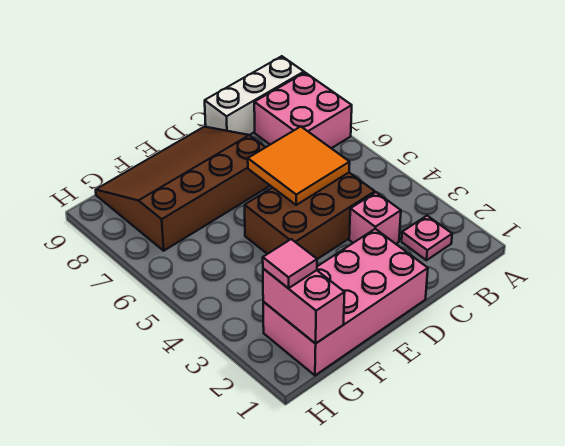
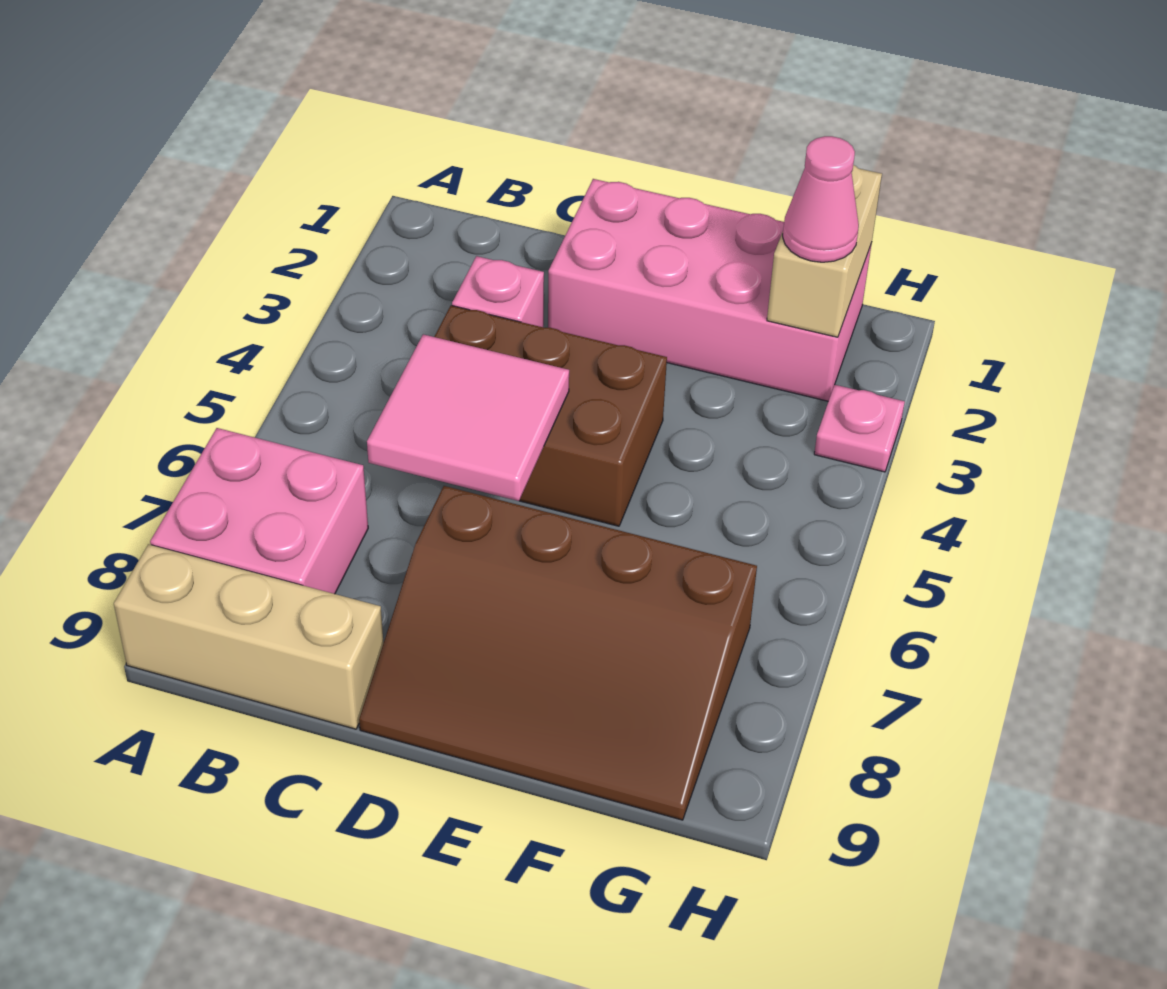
white 1x3 brick [205,56,304,135] -> tan 1x3 brick [114,544,384,729]
pink 1x1 plate [402,216,452,260] -> pink 1x1 plate moved to [814,385,905,472]
orange 2x2 tile [248,127,350,205] -> pink 2x2 tile [367,334,569,501]
pink 1x2 brick [263,269,345,344] -> tan 1x2 brick [767,165,882,337]
pink 1x1 tile [263,239,317,288] -> pink 1x1 cone [783,136,859,262]

